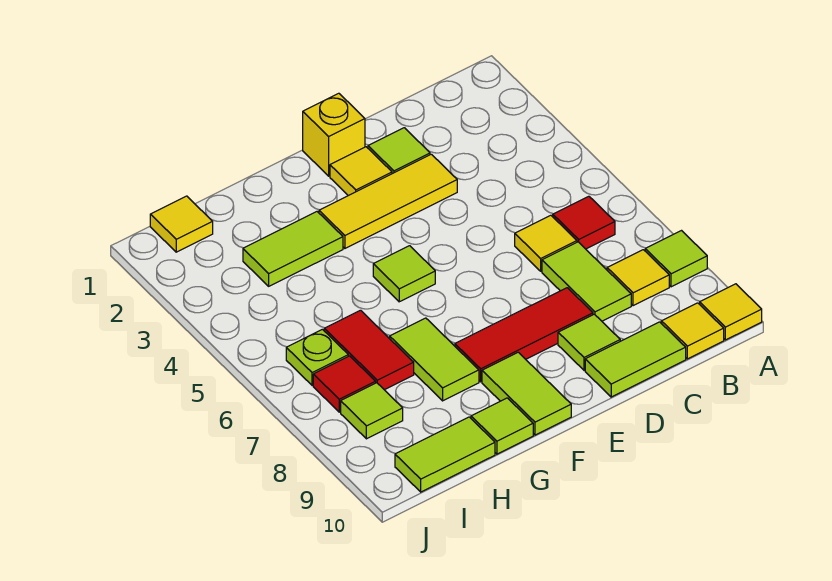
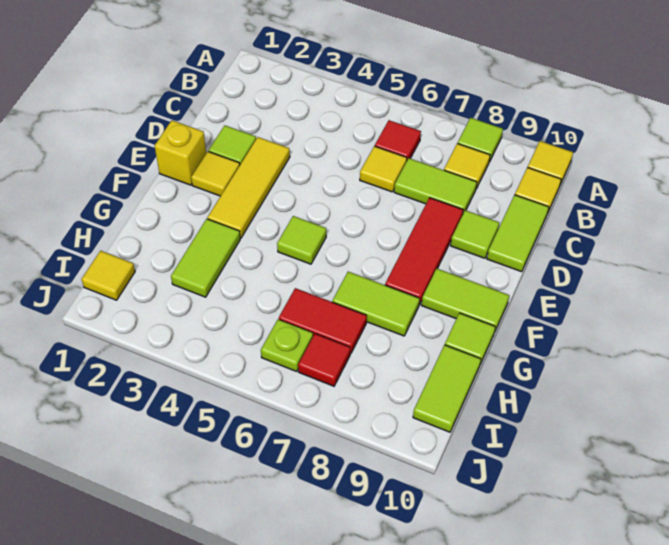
lime 1x1 tile [341,383,403,439] -> none

